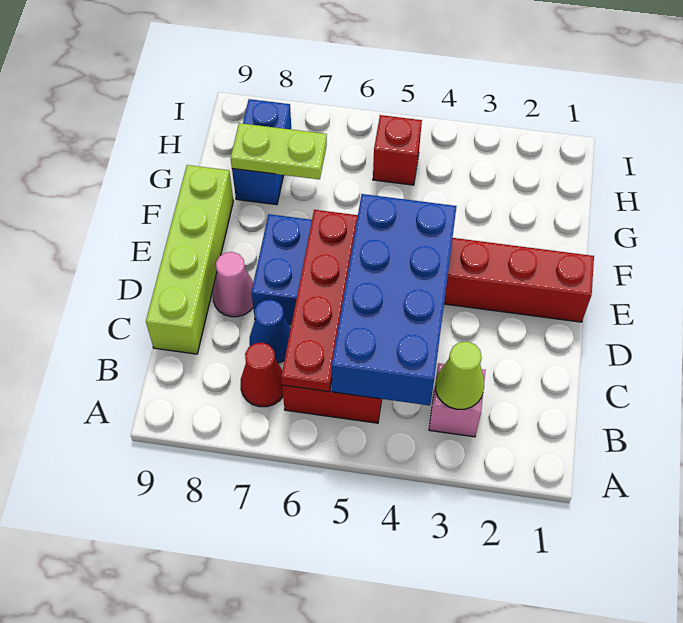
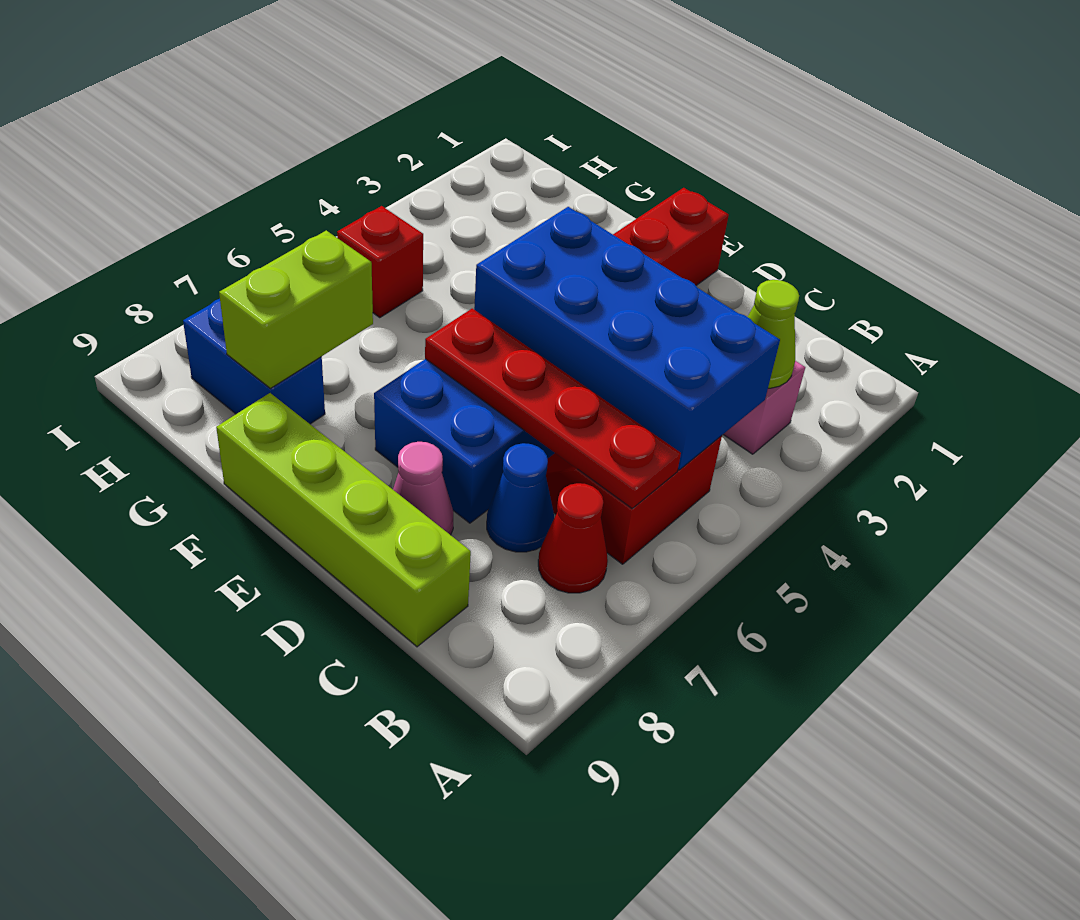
lime 1x2 plate [231,123,327,179] -> lime 1x2 brick [219,230,373,388]

